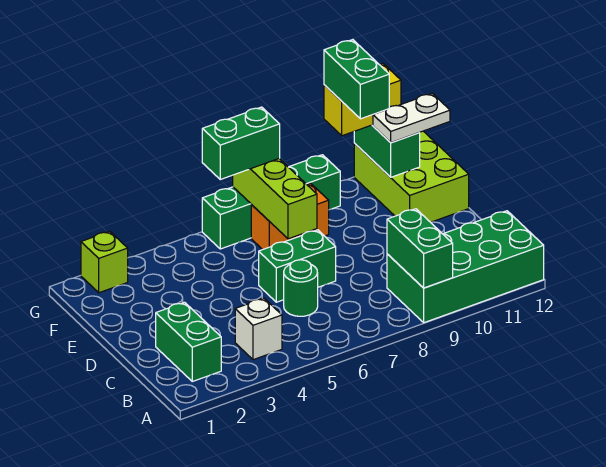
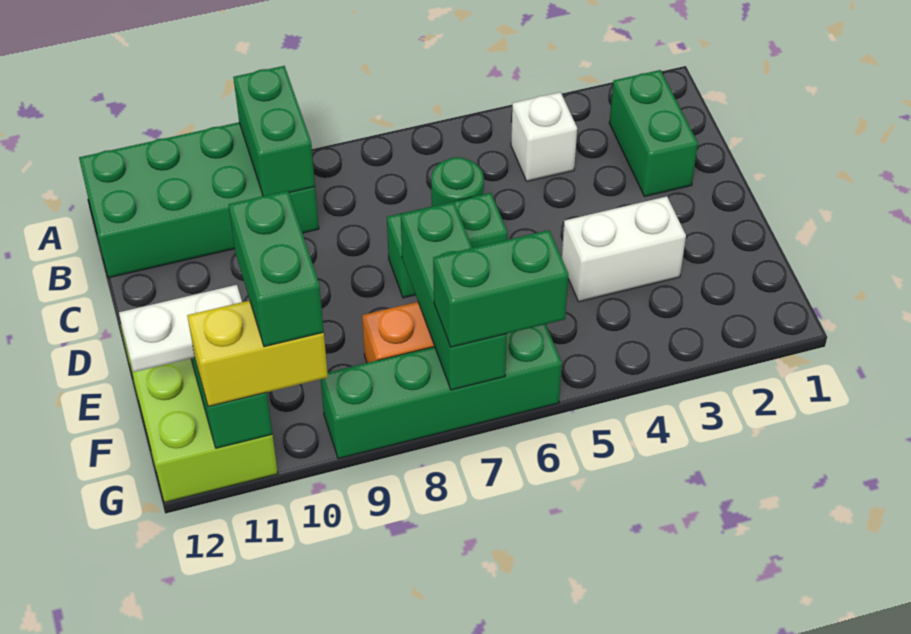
none -> white 1x2 brick [562,196,686,302]
lime 1x3 brick [233,159,317,239] -> green 1x3 brick [401,202,507,390]
lime 1x1 brick [81,231,128,293] -> none

